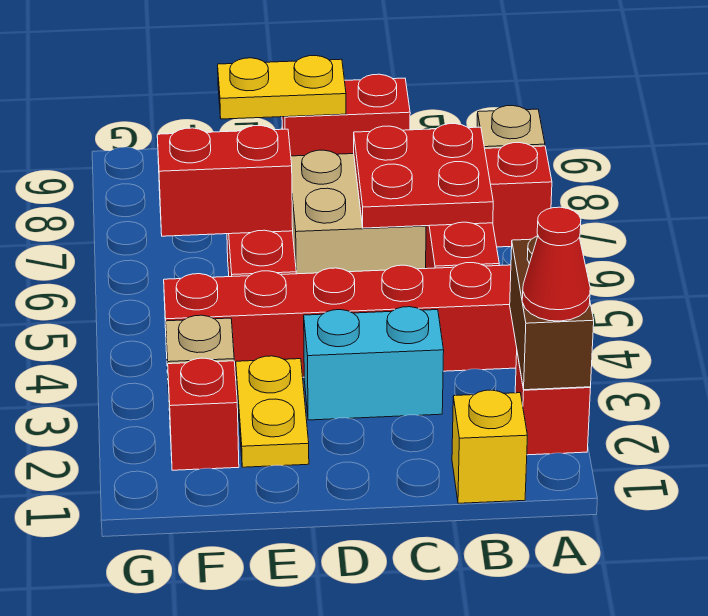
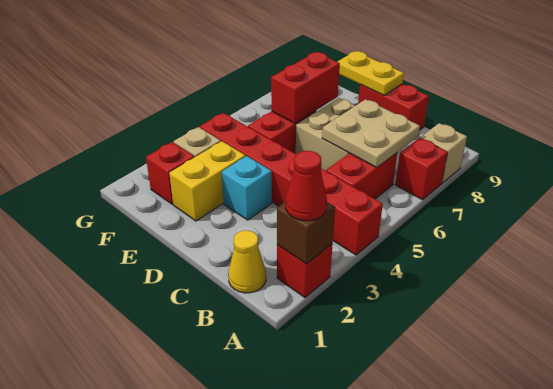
brown 1x2 brick [510,236,594,390] -> brown 1x1 brick [277,202,335,264]
yellow 1x1 brick [452,390,527,503] -> yellow 1x1 cone [228,231,266,293]
red 2x2 plate [354,124,493,228] -> tan 2x2 plate [322,99,420,168]
cyan 1x2 brick [304,307,444,420] -> cyan 1x1 brick [222,156,272,220]
yellow 1x2 plate [236,356,309,467] -> yellow 1x2 brick [169,141,246,221]
red 1x2 brick [157,126,293,236] -> red 1x2 brick turned to [271,52,340,123]

